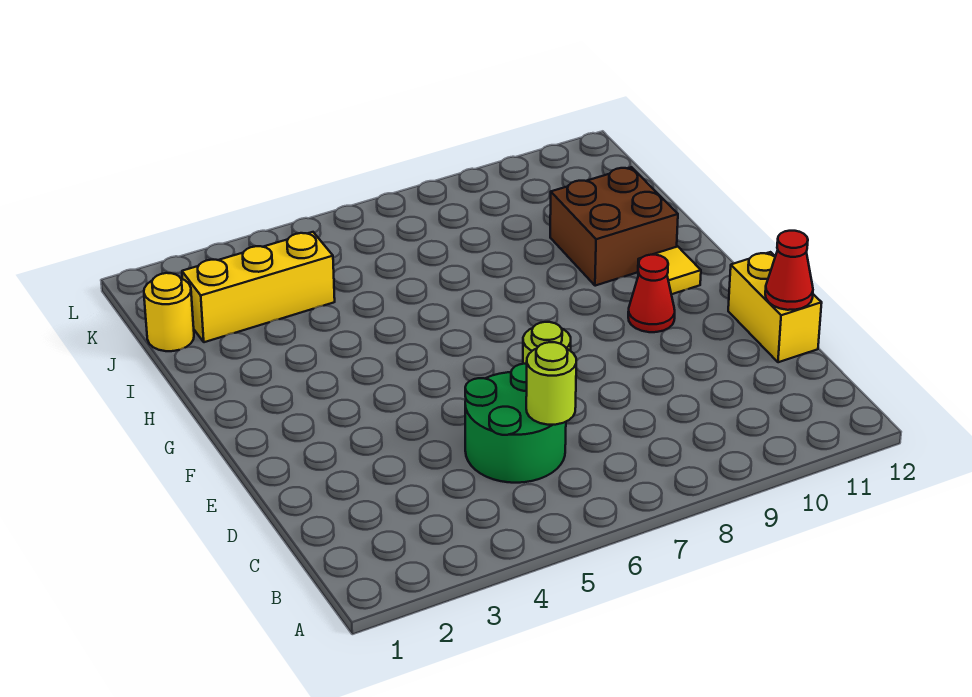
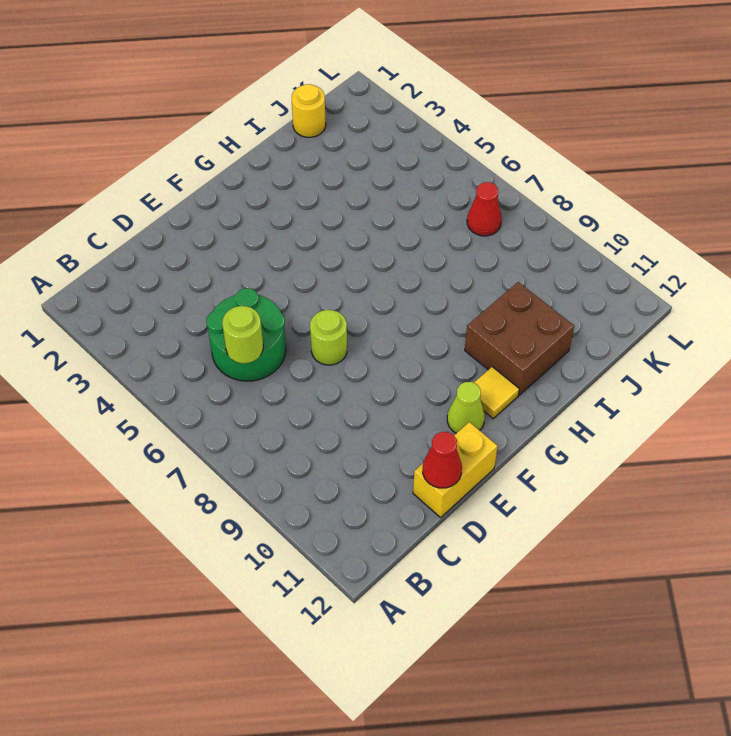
red 1x1 cone [628,255,675,332] -> red 1x1 cone moved to [467,182,502,236]
none -> lime 1x1 cone [447,382,485,433]
yellow 1x3 brick [182,232,335,342] -> none

